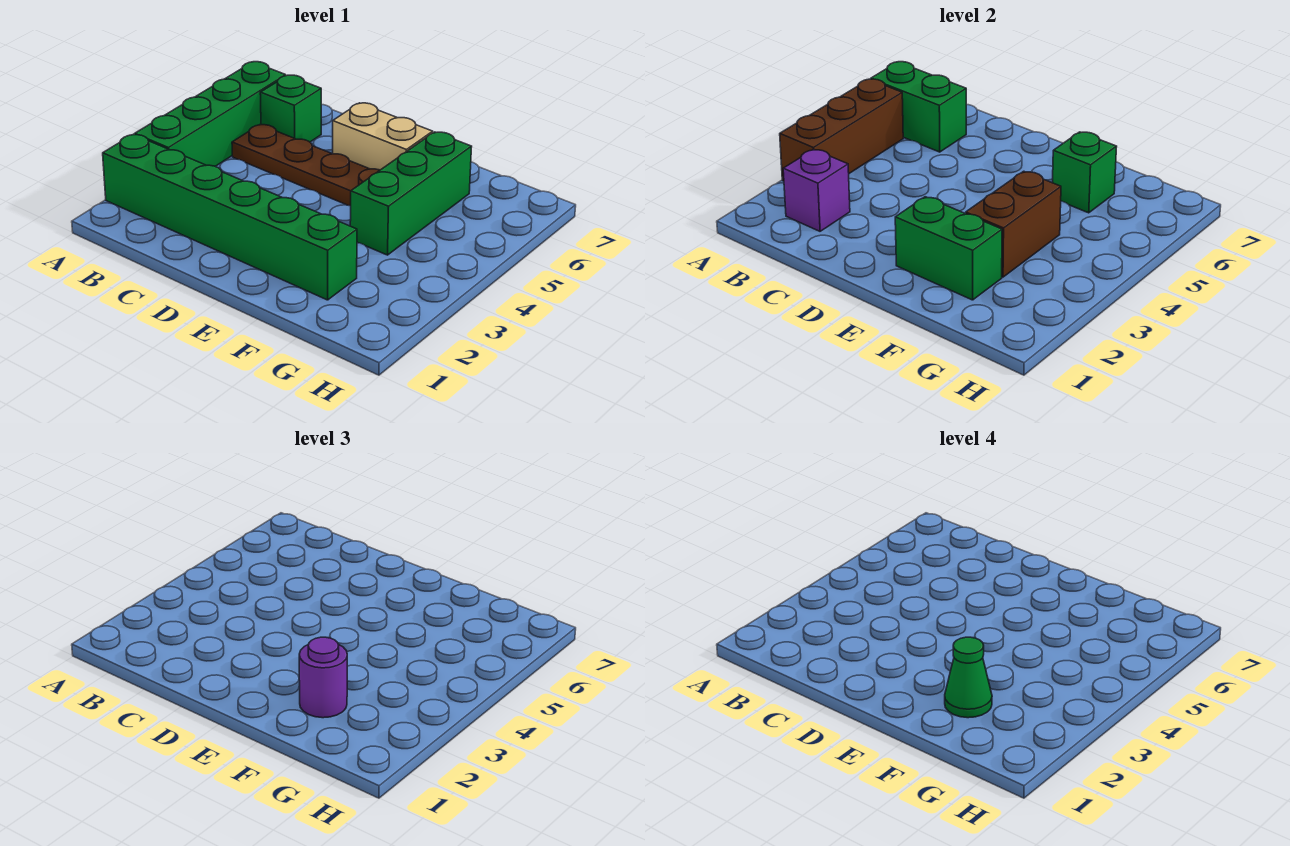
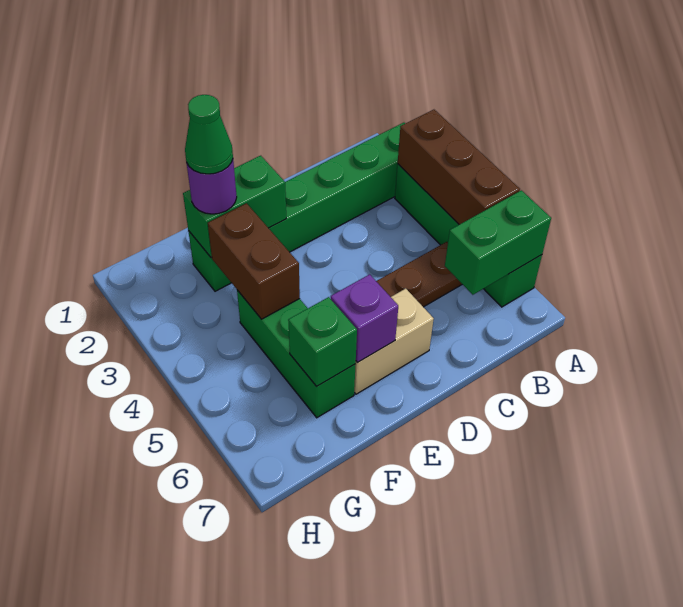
purple 1x1 brick [783,149,850,231] -> purple 1x1 brick moved to [331,274,398,362]
green 1x1 brick [260,75,321,142] -> none

